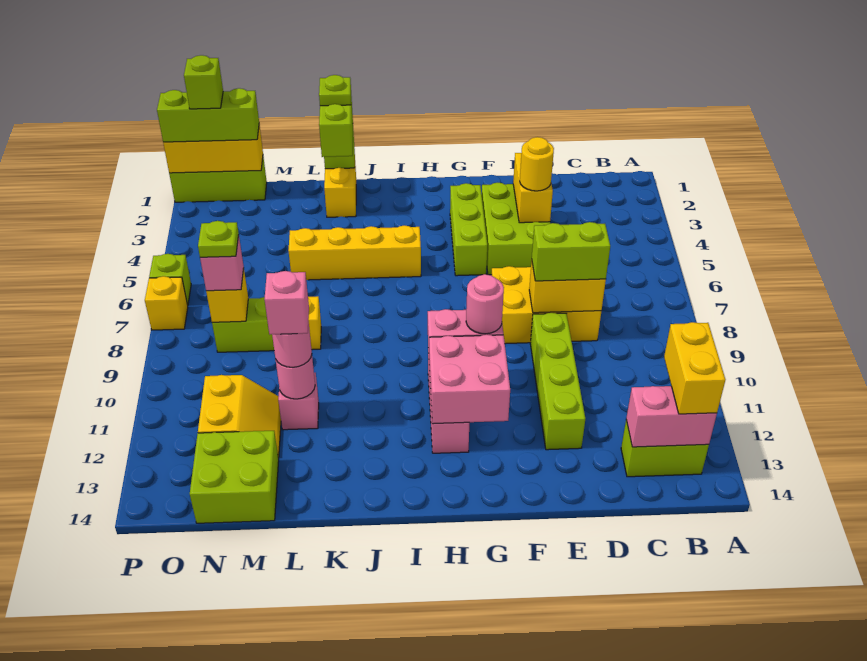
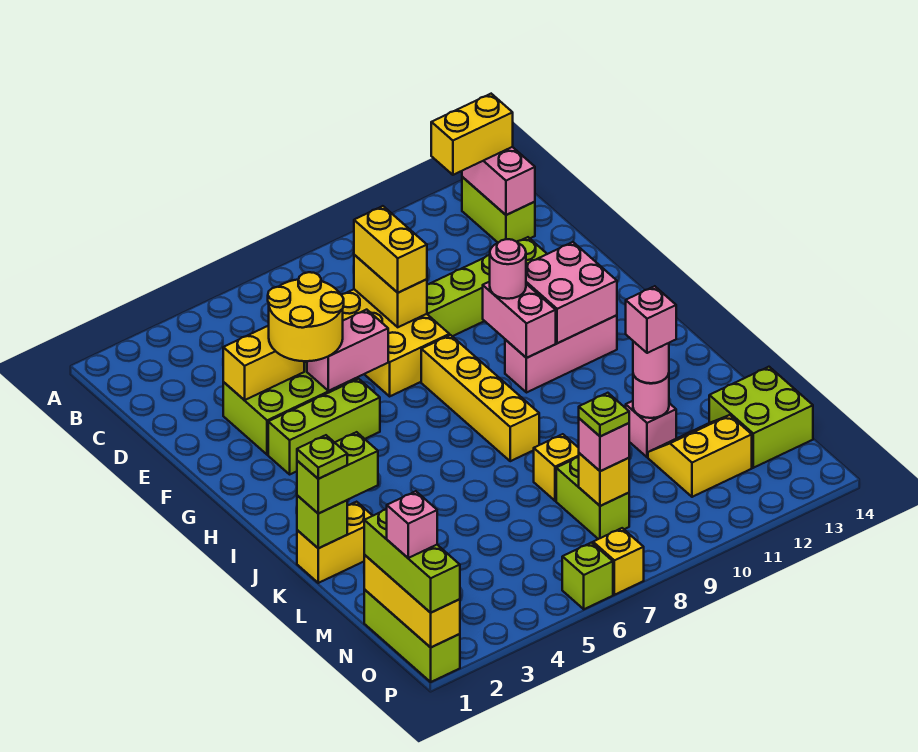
lime 1x2 brick [532,222,610,281] -> yellow 1x2 brick [354,206,427,293]
yellow 1x1 round brick [520,137,554,191] -> yellow 2x2 round brick [268,272,344,362]
none -> pink 1x2 brick [307,310,388,391]
yellow 1x4 brick [288,225,421,280] -> yellow 1x4 brick moved to [421,335,539,461]
lime 1x1 brick [184,55,223,109] -> pink 1x1 brick [387,491,437,558]

